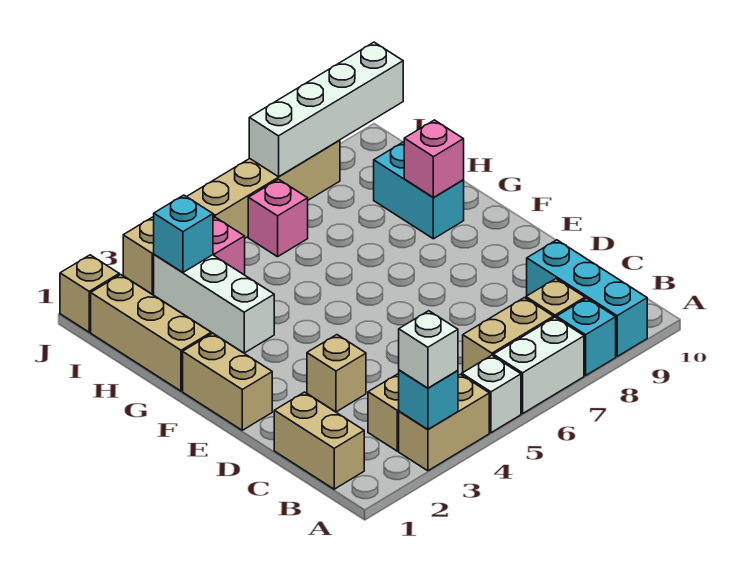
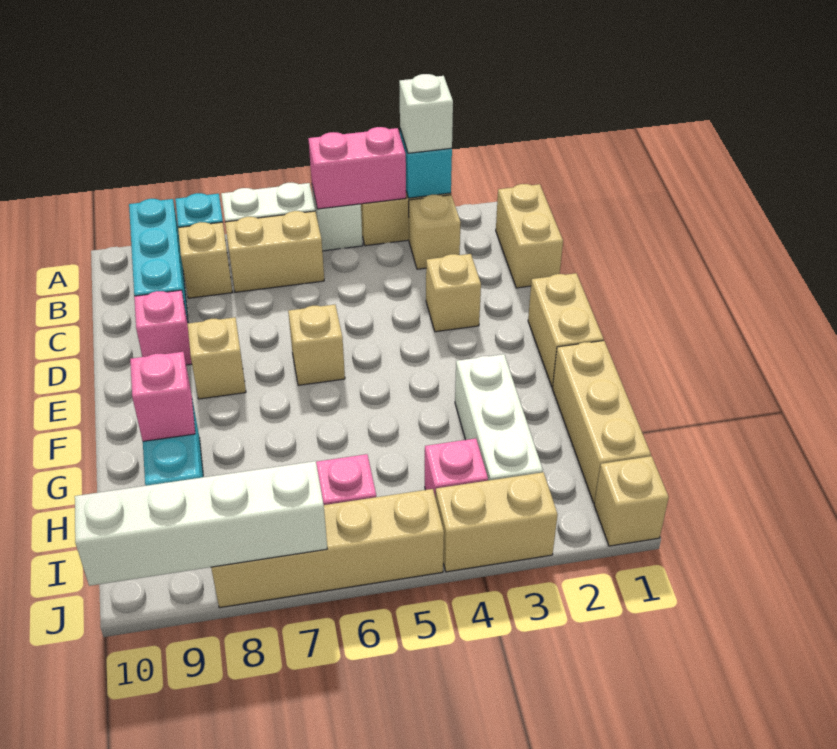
none -> pink 1x2 brick [308,127,406,209]
none -> pink 1x1 brick [134,290,192,365]
none -> tan 1x1 brick [288,305,345,385]
none -> tan 1x1 brick [188,317,246,399]
cyan 1x1 brick [154,195,213,273] -> none

